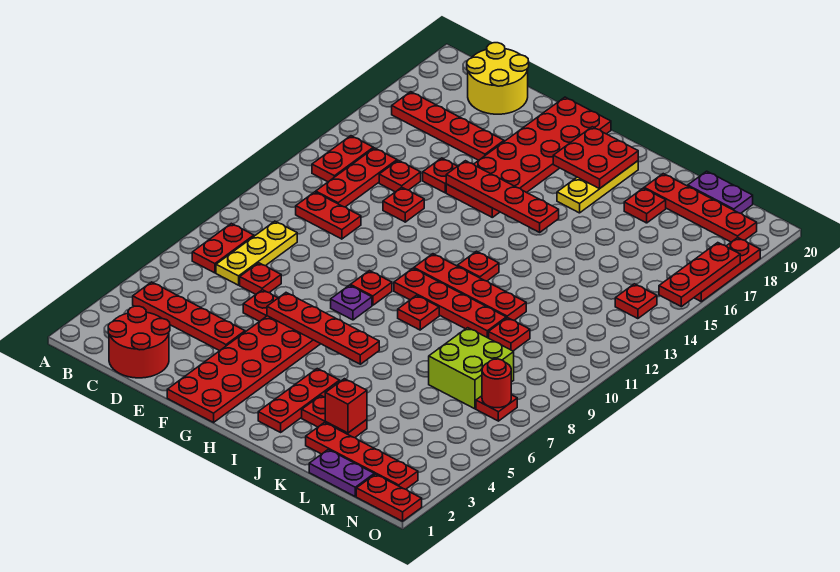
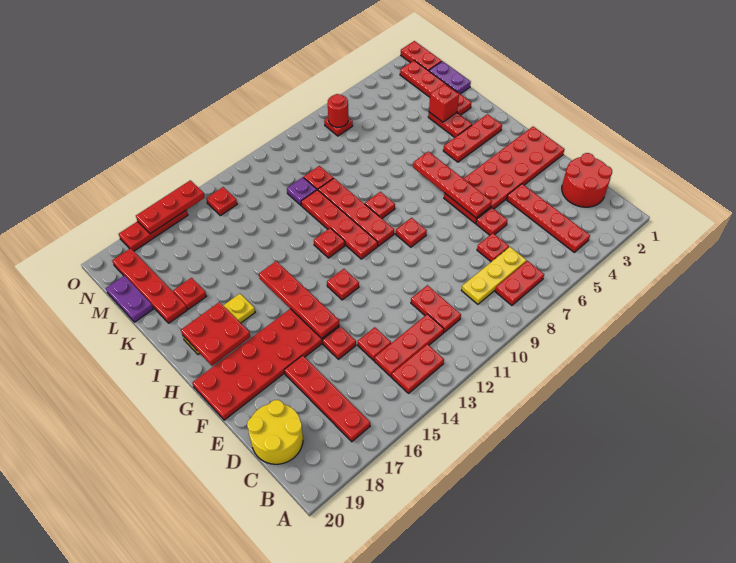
red 1x1 plate [383,187,424,222] -> red 1x1 plate moved to [327,269,359,300]
purple 1x1 plate [331,285,372,320] -> purple 1x1 plate moved to [287,177,317,205]
lime 2x2 brick [429,328,514,409] -> none

